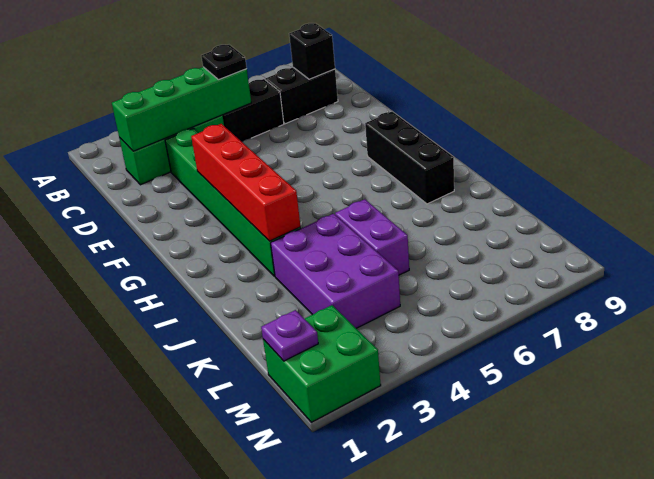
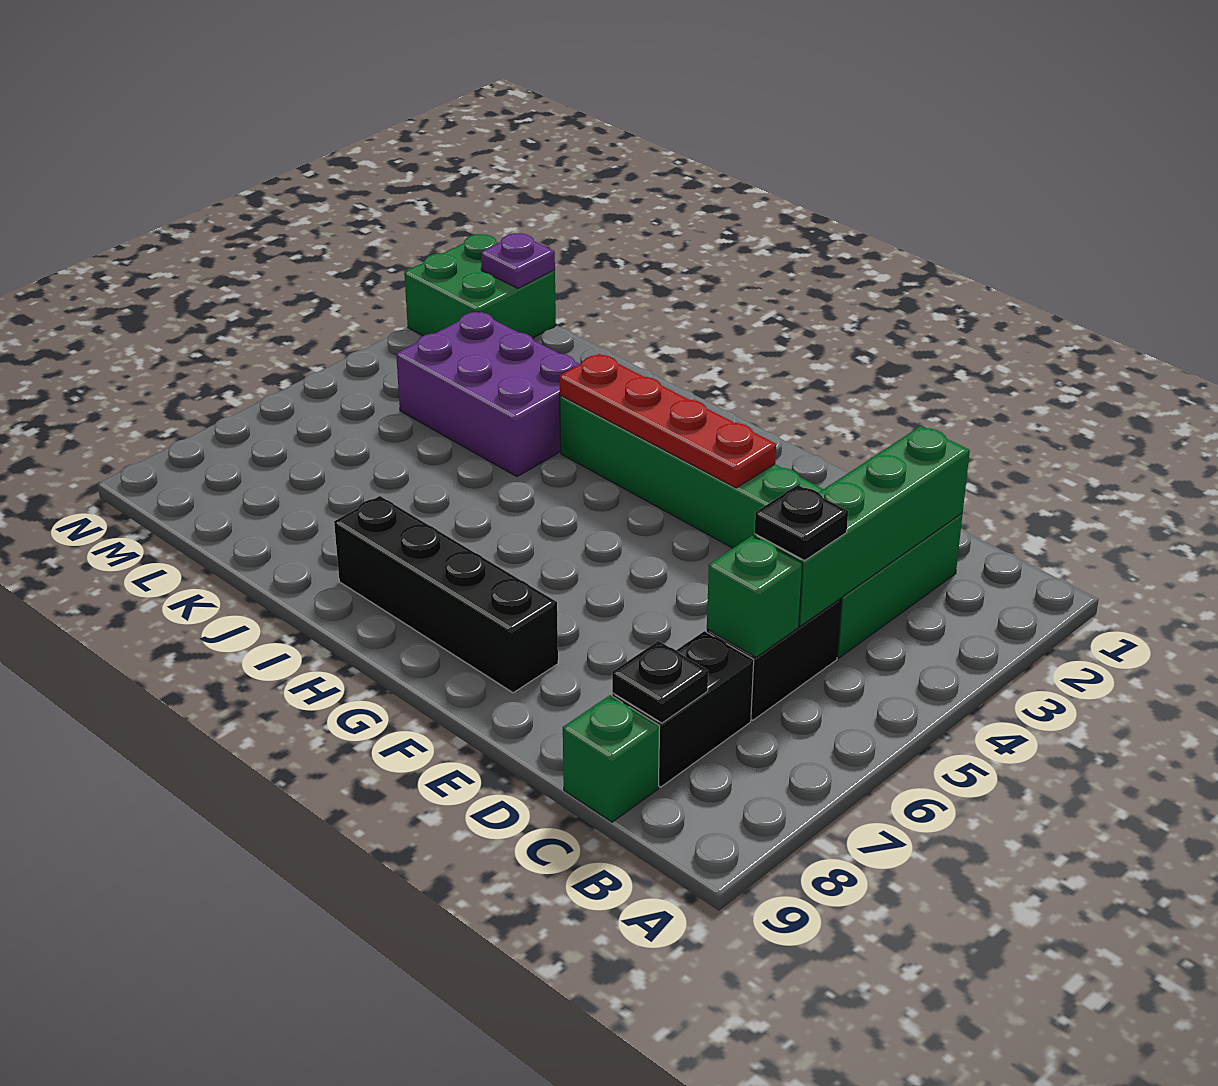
none -> green 1x1 brick [707,536,803,657]
black 1x1 brick [289,23,335,79] -> black 1x1 plate [612,641,708,723]
none -> green 1x1 brick [563,695,660,822]
red 1x4 brick [191,124,301,241] -> red 1x4 plate [559,354,776,488]
black 1x3 brick [365,112,454,204] -> black 1x4 brick [334,496,558,693]
purple 1x2 brick [335,199,409,275] -> none

